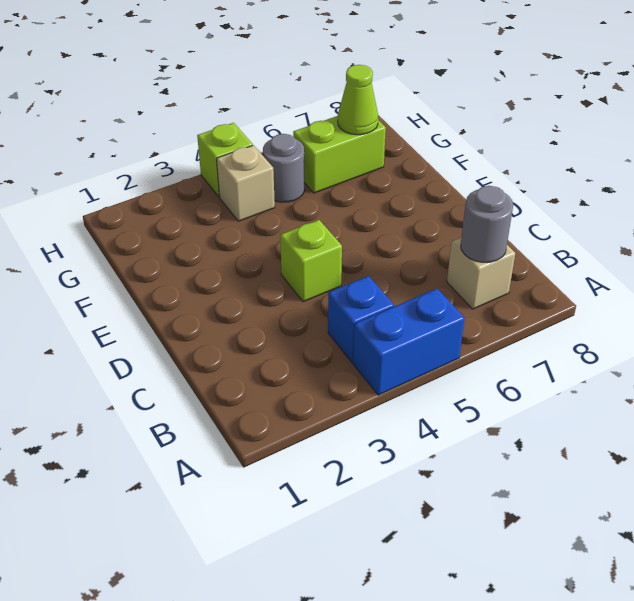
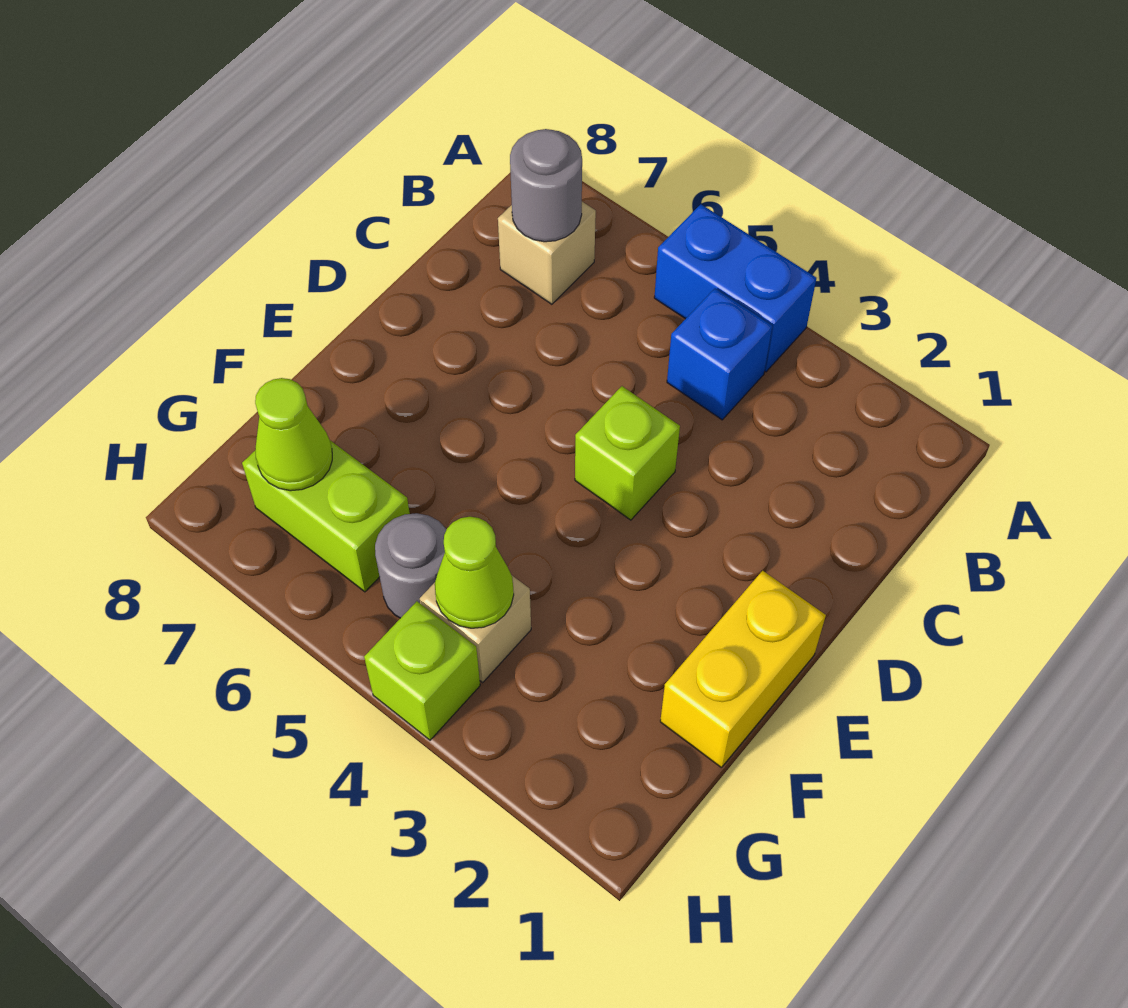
none -> yellow 1x2 brick [660,571,826,768]
none -> lime 1x1 cone [435,517,514,628]

